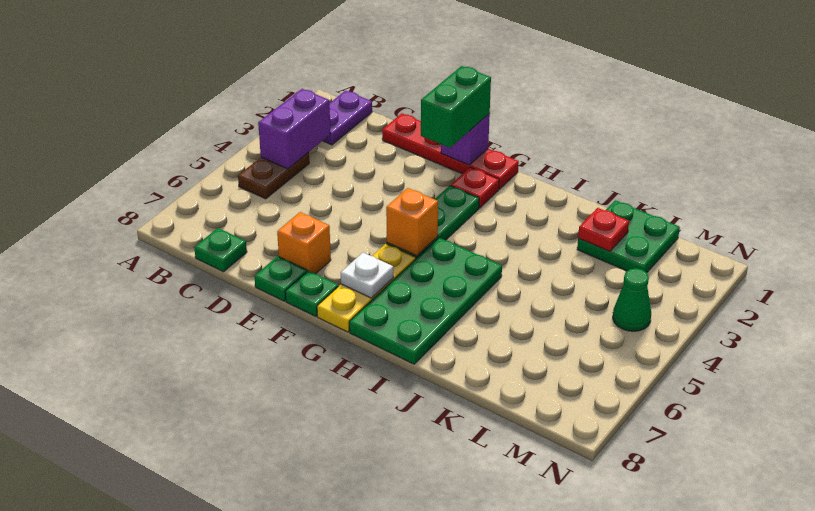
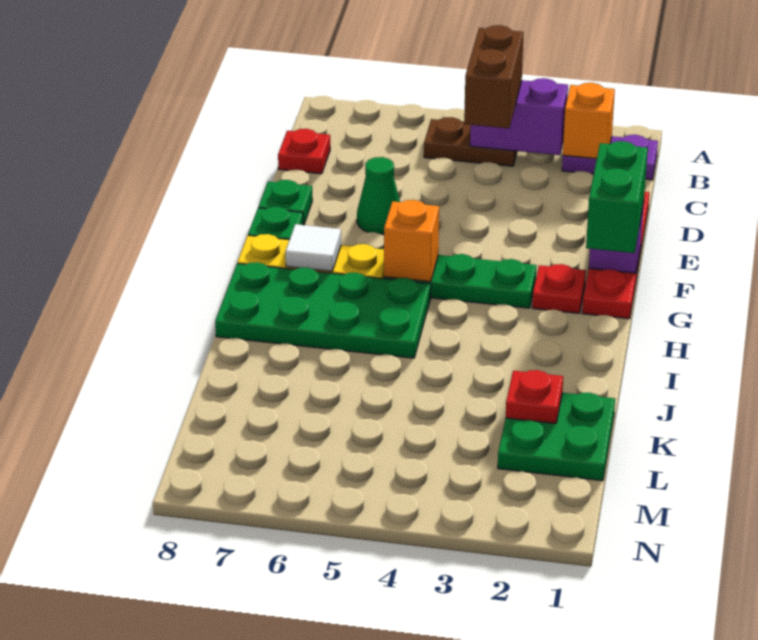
none -> brown 1x2 brick [464,25,524,128]
green 1x1 plate [194,228,247,272] -> red 1x1 plate [278,129,330,174]
orange 1x1 brick [277,212,331,274] -> orange 1x1 brick moved to [563,83,615,159]
green 1x2 brick [421,66,491,148] -> green 1x2 brick turned to [586,141,648,253]
white 1x1 plate [341,253,393,298] -> white 1x1 tile [286,224,341,271]
green 1x1 cone [613,268,651,331] -> green 1x1 cone moved to [357,157,400,234]

